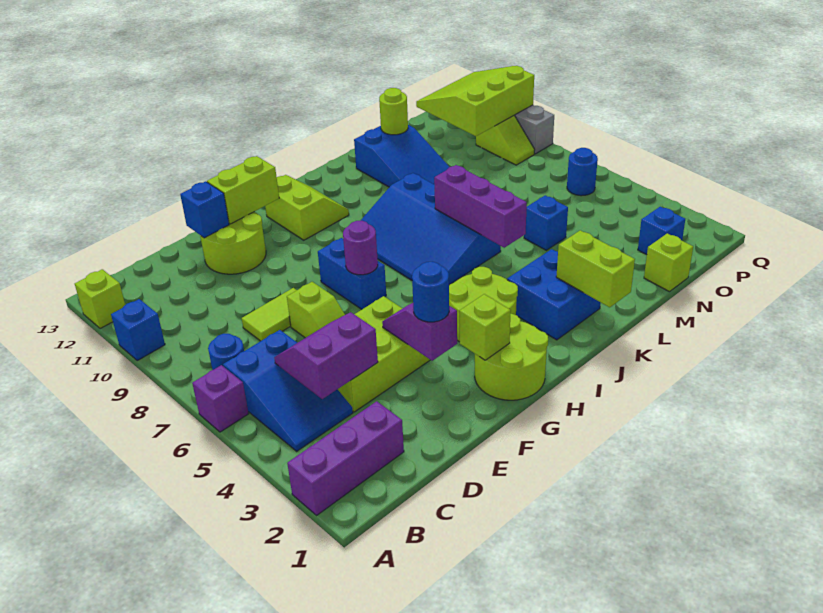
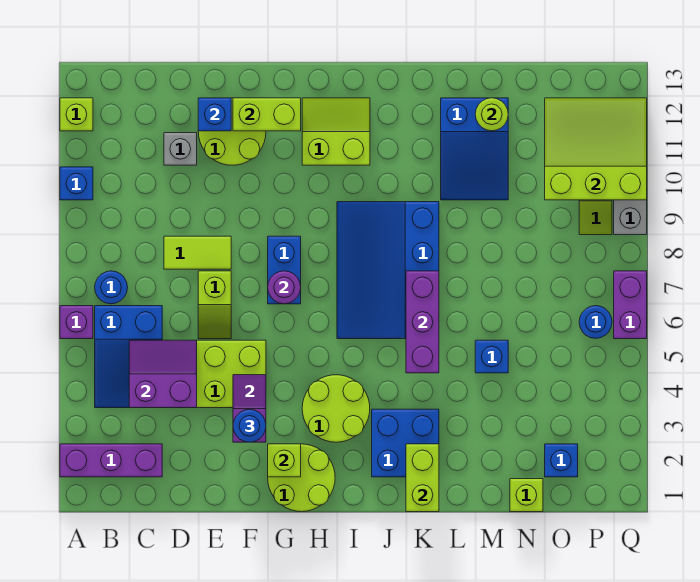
none -> grey 1x1 brick [164,133,197,165]
lime 2x2 slope [265,175,349,240] -> lime 2x2 slope turned to [302,98,370,165]
none -> purple 1x2 brick [614,271,647,339]

